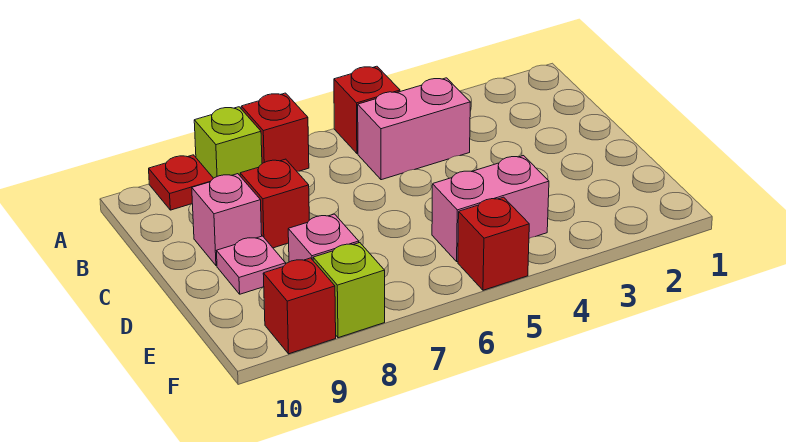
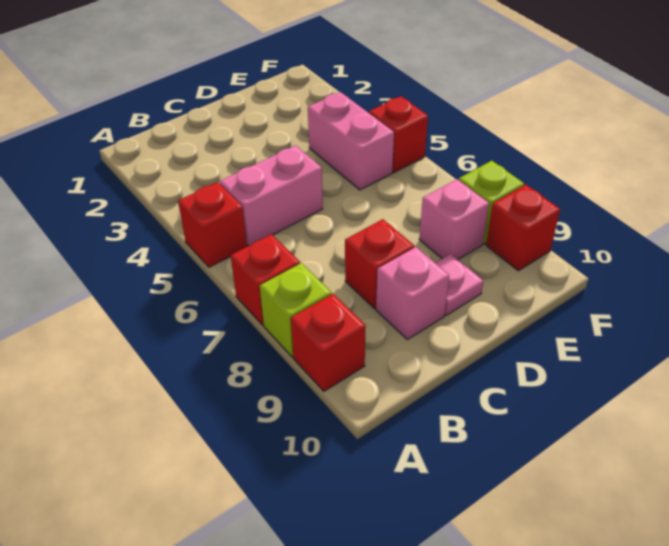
red 1x1 plate [149,155,213,210] -> red 1x1 brick [291,294,366,391]
pink 1x2 brick [358,78,470,180] -> pink 1x2 brick turned to [220,146,323,246]

